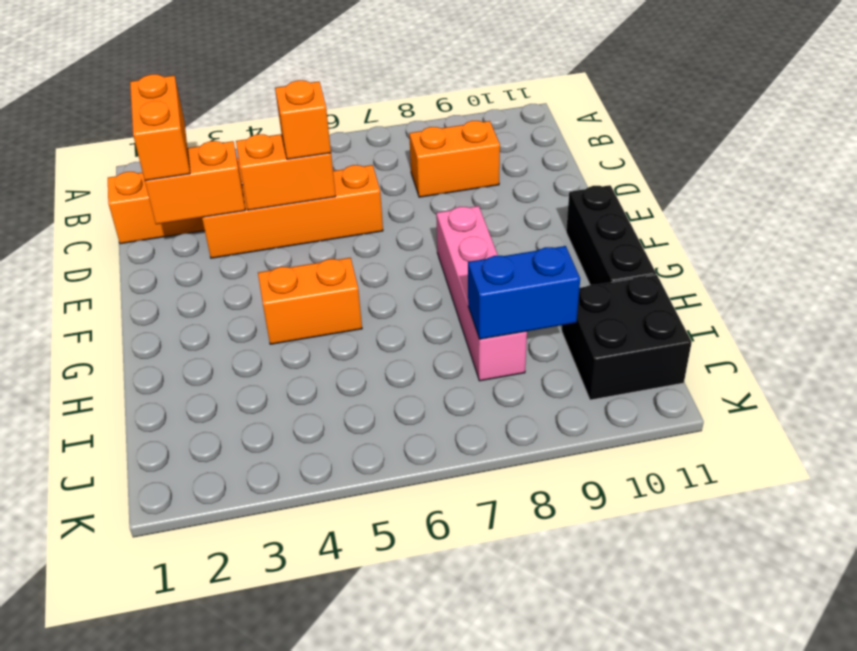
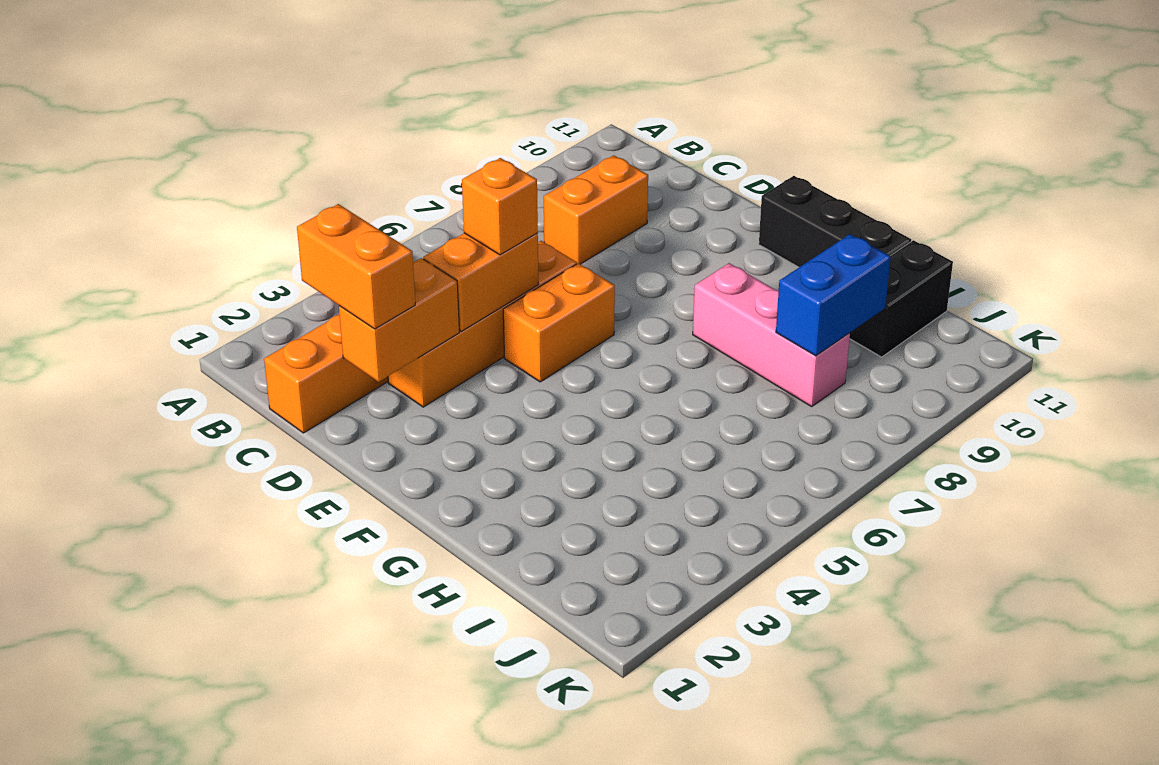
pink 1x4 brick [436,206,527,381] -> pink 1x3 brick [693,263,850,407]
orange 1x2 brick [258,258,362,344] -> orange 1x2 brick moved to [503,263,615,382]
black 2x2 brick [562,275,692,400] -> black 1x2 brick [850,240,953,357]

